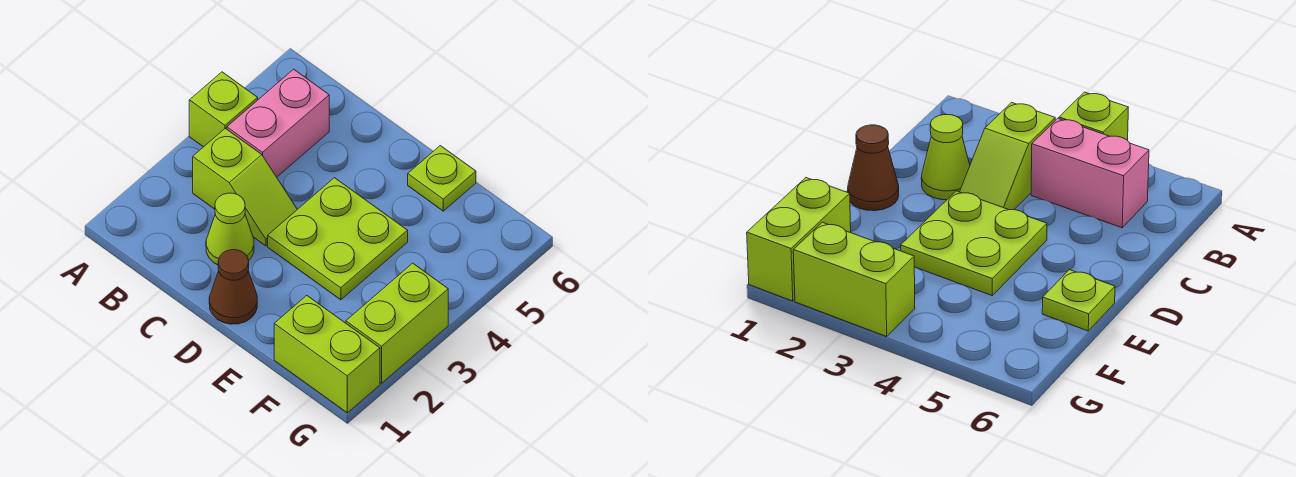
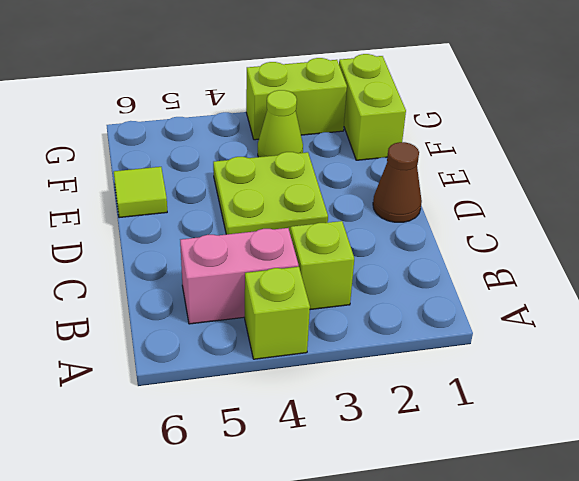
lime 1x1 cone [206,193,254,265] -> lime 1x1 cone moved to [258,90,303,157]
lime 1x1 plate [408,146,476,211] -> lime 1x1 tile [114,167,167,218]

